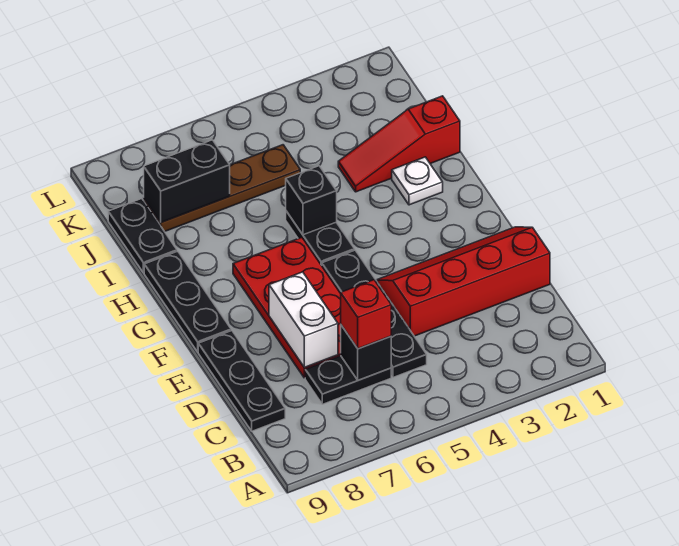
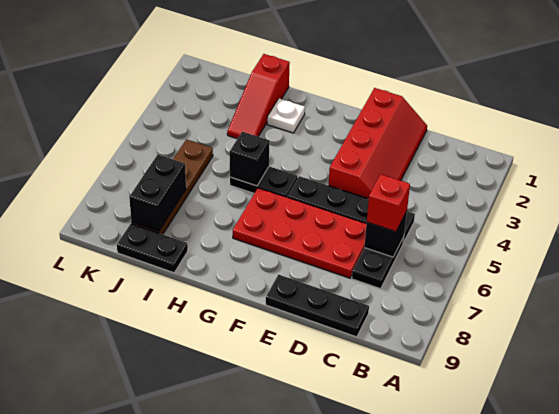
red 2x4 slope [376,227,550,336] -> red 2x4 slope turned to [328,88,427,199]
white 1x2 brick [269,272,338,368] -> none
black 1x3 plate [144,251,231,352] -> none

